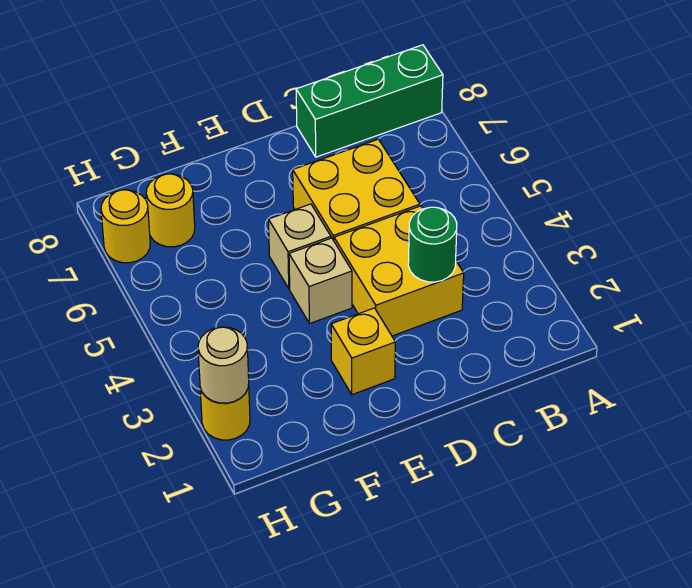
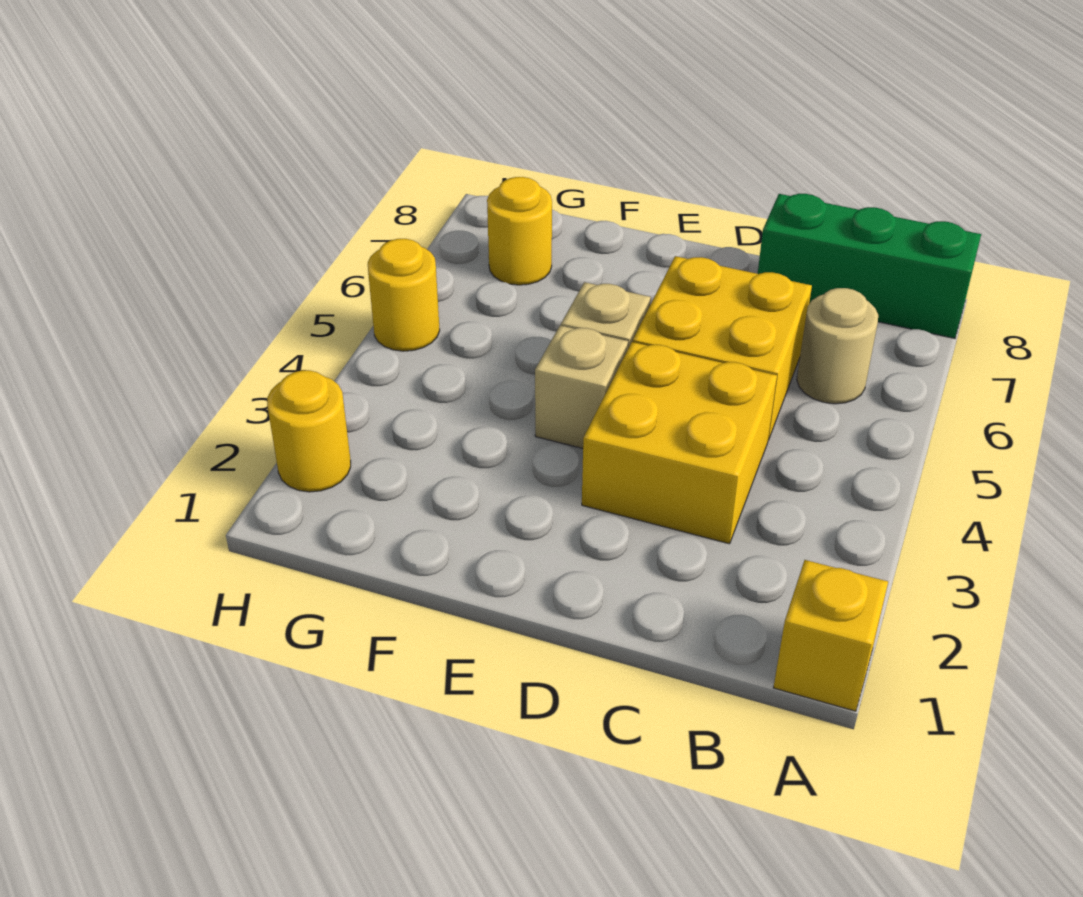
green 1x1 round brick [408,207,457,282] -> none
yellow 1x1 brick [331,308,395,395] -> yellow 1x1 brick moved to [773,560,888,711]
tan 1x1 round brick [198,327,249,403] -> tan 1x1 round brick moved to [797,288,878,404]
yellow 1x1 round brick [101,190,150,263] -> yellow 1x1 round brick moved to [368,239,440,351]

